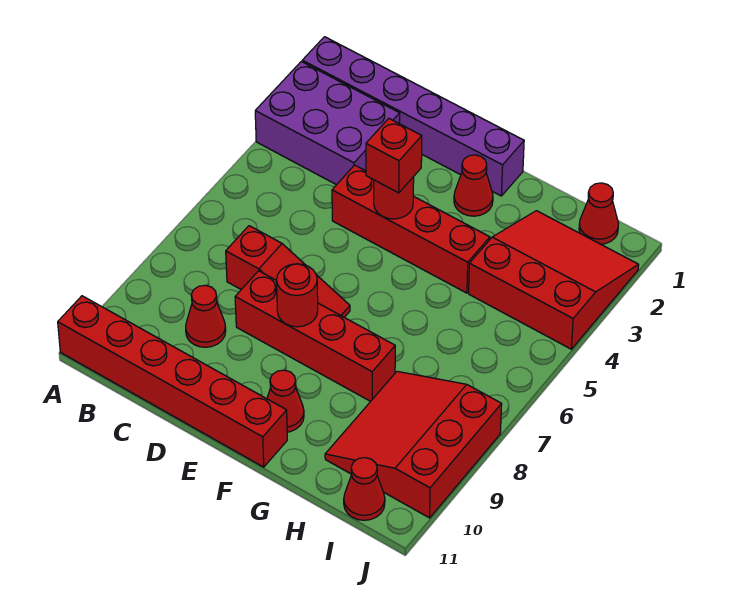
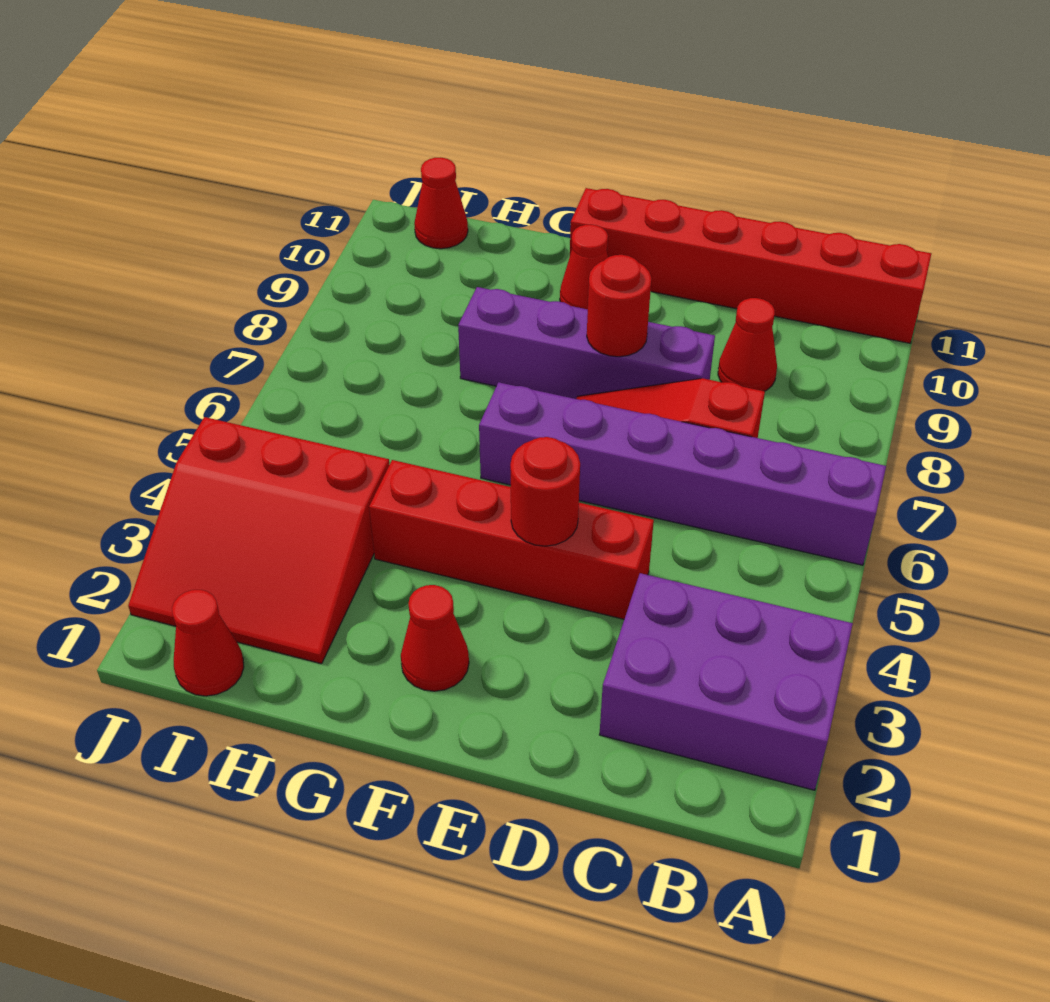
purple 1x6 brick [302,37,524,196] -> purple 1x6 brick moved to [479,382,886,565]
red 1x4 brick [235,271,395,401] -> purple 1x4 brick [458,287,715,399]
red 1x1 brick [366,119,422,193] -> none
red 3x3 slope [325,371,502,518] -> none

